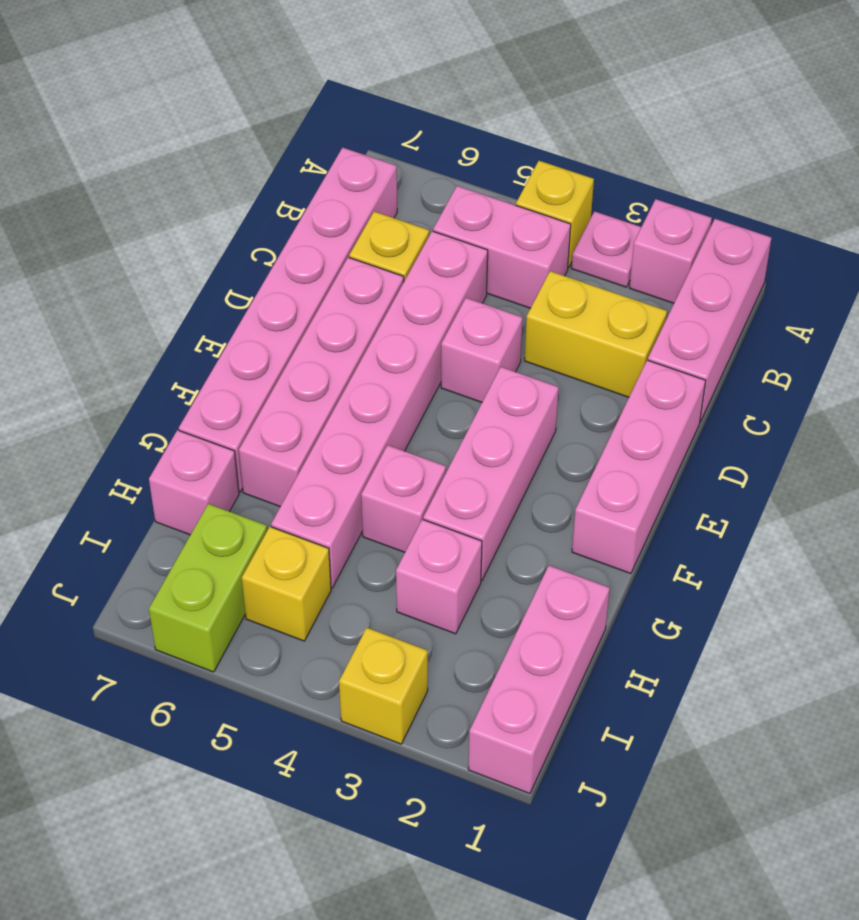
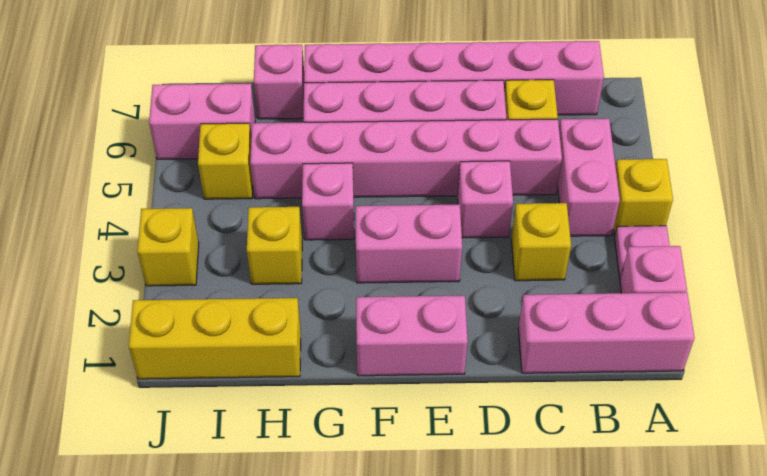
yellow 1x2 brick [525,271,667,397] -> yellow 1x1 brick [511,203,571,281]
pink 1x3 brick [572,360,706,574] -> pink 1x2 brick [356,296,468,376]
pink 1x3 brick [423,367,559,581] -> pink 1x2 brick [356,204,462,283]
pink 1x3 brick [468,566,610,794] -> yellow 1x3 brick [129,298,301,379]
pink 1x1 brick [396,519,482,634] -> yellow 1x1 brick [247,207,302,284]
lime 1x2 brick [149,504,267,672] -> pink 1x2 brick [149,83,255,159]

